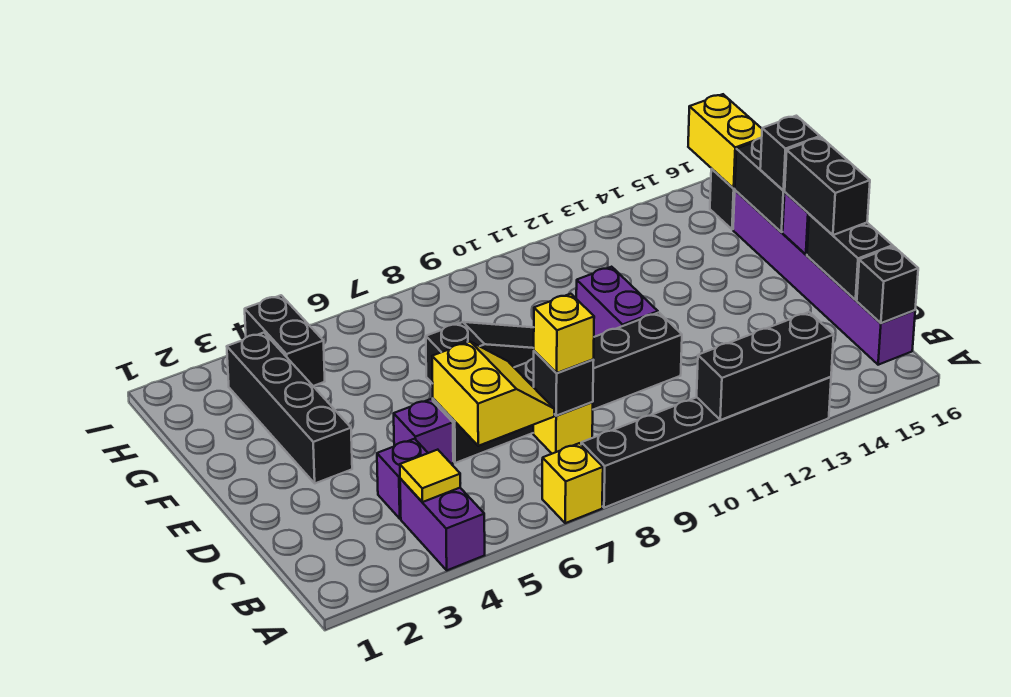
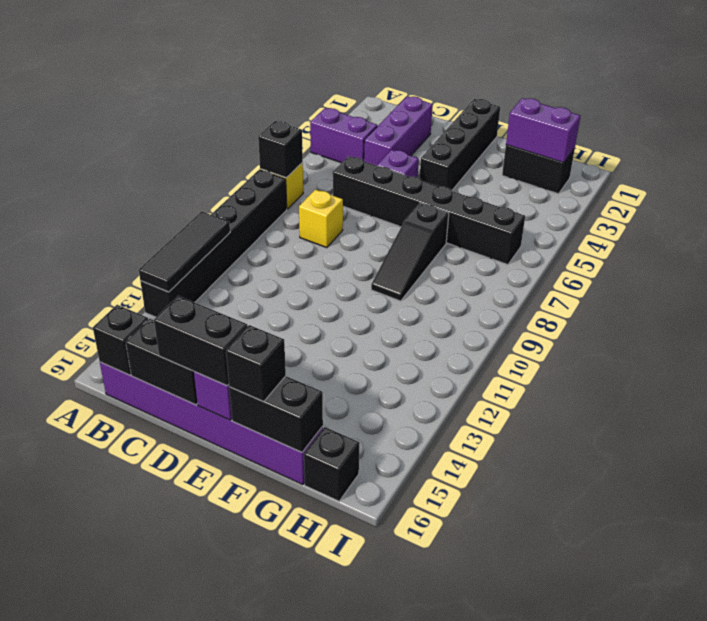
black 1x3 brick [697,312,834,420] -> black 1x3 tile [139,211,230,292]
yellow 1x1 tile [400,450,460,502] -> none
purple 1x1 brick [377,439,428,519] -> purple 1x3 brick [364,96,433,166]
yellow 2x2 slope [432,342,554,446] -> none
black 1x1 brick [534,351,594,416] -> black 1x1 brick moved to [258,121,303,178]
yellow 1x1 brick [534,294,594,373] -> none
black 1x6 brick [433,313,682,463] -> black 1x6 brick turned to [333,156,525,265]
black 1x4 brick [227,333,352,483] -> black 1x4 brick turned to [420,99,500,190]
purple 1x2 brick [576,267,658,337] -> purple 1x2 brick moved to [506,98,580,163]
black 1x2 brick [245,295,325,386] -> black 1x2 brick moved to [502,145,575,194]
yellow 1x2 brick [688,94,762,189] -> none

